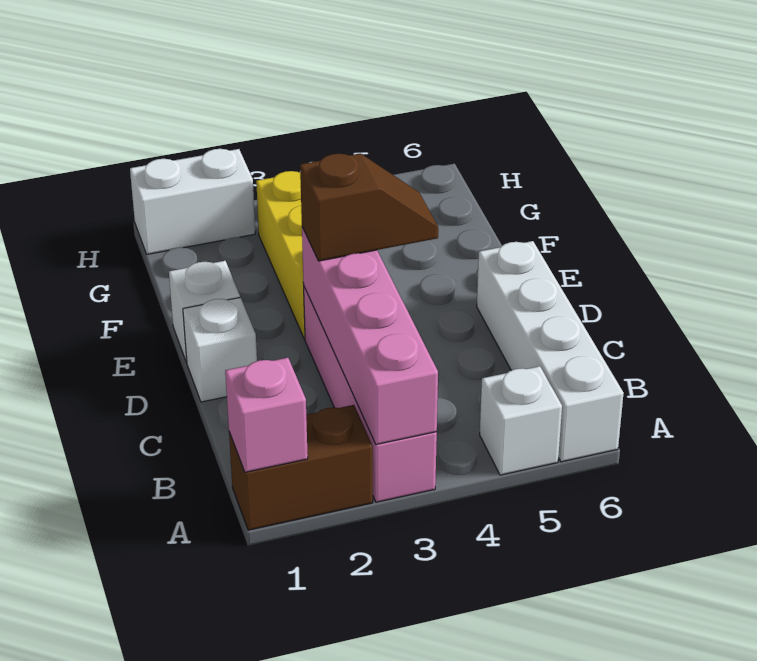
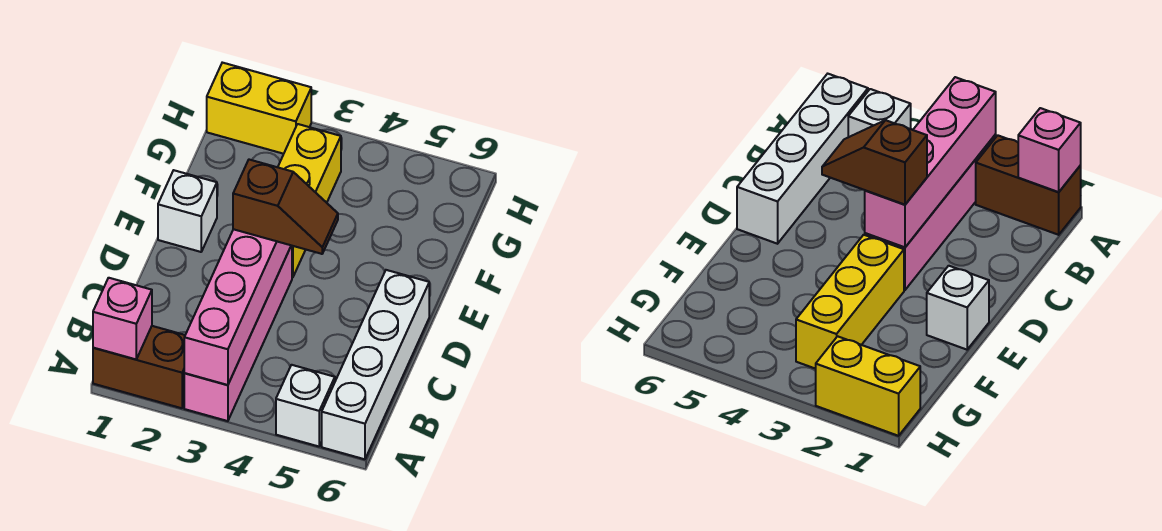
white 1x1 brick [183,297,257,402] -> none
white 1x2 brick [130,149,255,254] -> yellow 1x2 brick [207,63,311,154]

